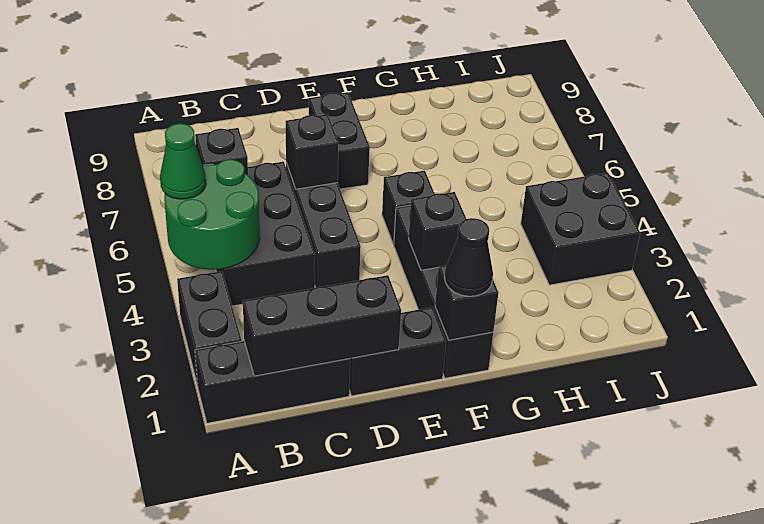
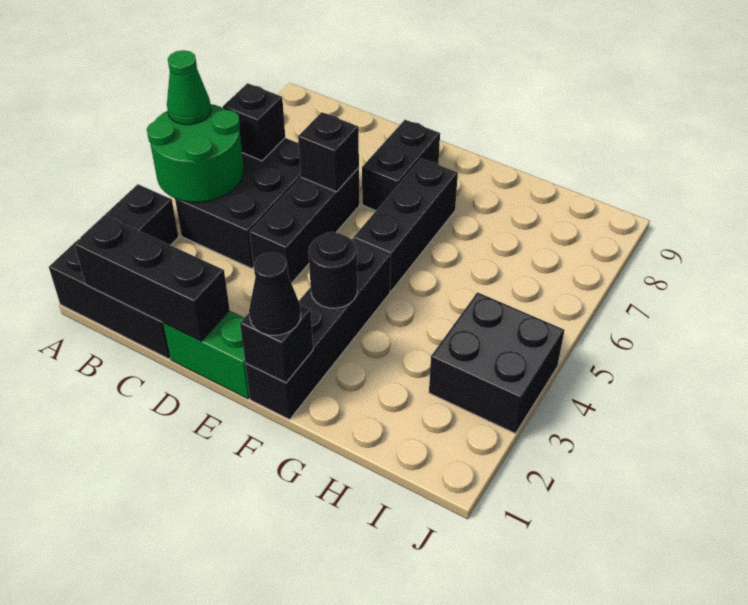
black 1x2 brick [349,307,446,396] -> green 1x2 brick [163,311,250,399]
black 1x1 brick [409,192,466,270] -> black 1x1 round brick [308,232,357,308]
black 1x1 brick [382,171,435,244] -> black 1x3 brick [353,158,458,291]

